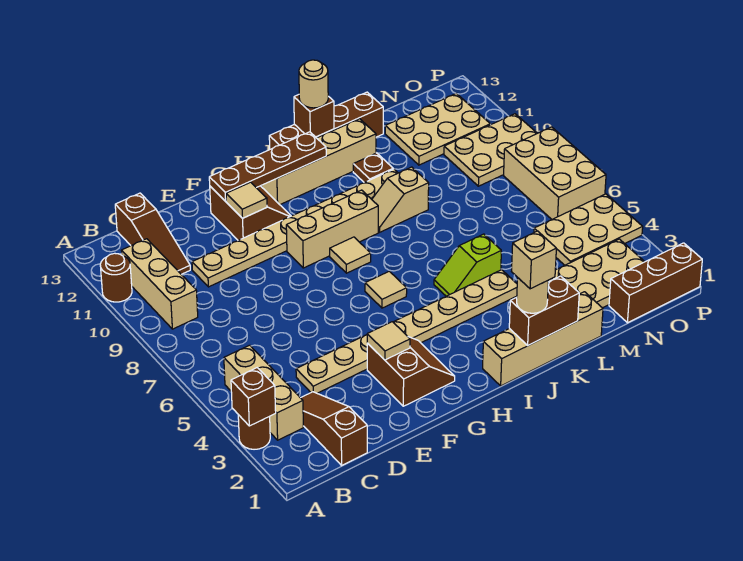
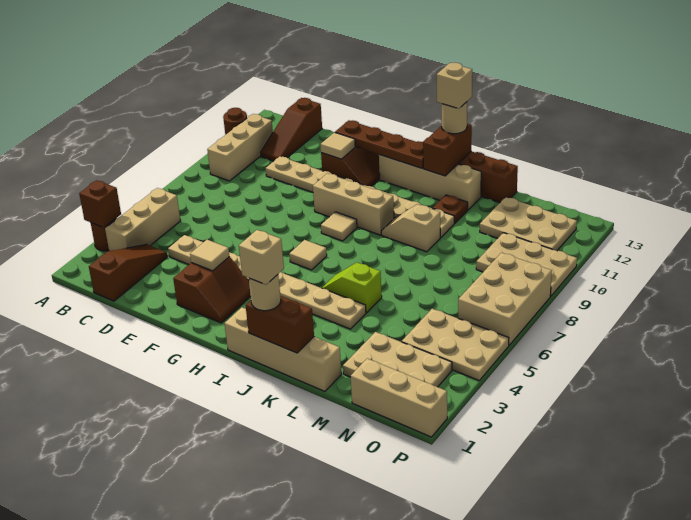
brown 1x1 brick [294,95,334,137] -> brown 1x2 brick [423,123,472,176]
none -> tan 1x1 brick [437,63,472,109]
brown 1x3 brick [609,243,702,323] -> tan 1x3 brick [351,358,447,437]

